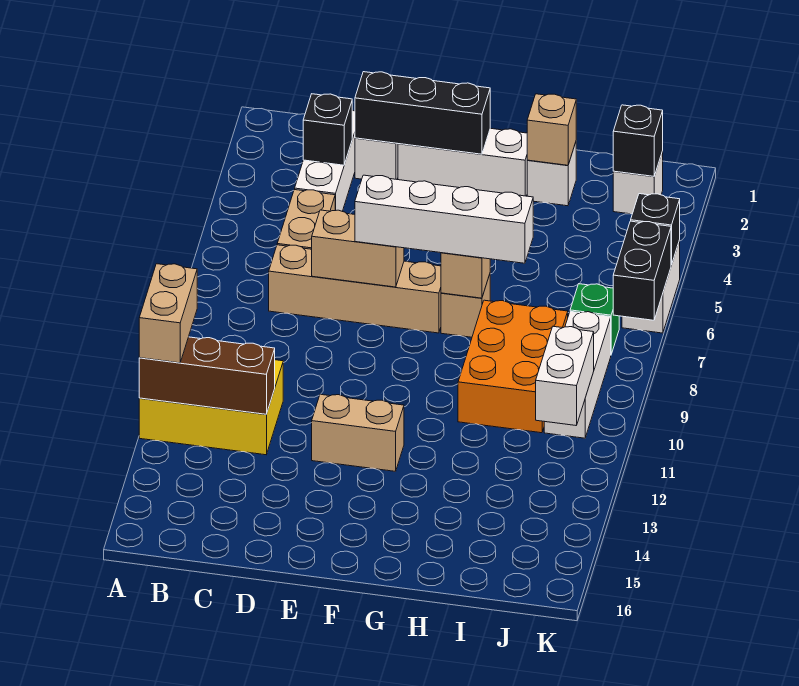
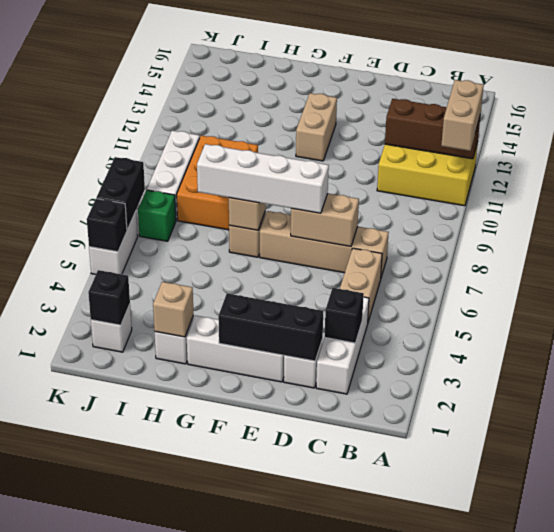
tan 1x2 brick [312,394,404,471] -> tan 1x2 brick turned to [296,93,337,161]
white 1x2 brick [536,326,594,425] -> none

